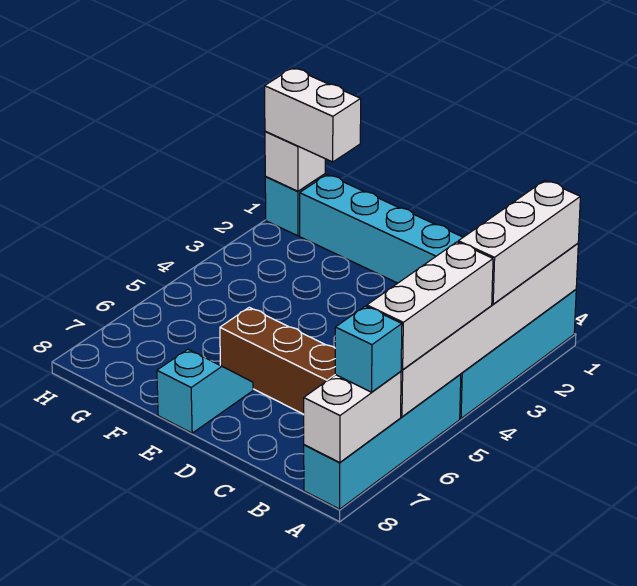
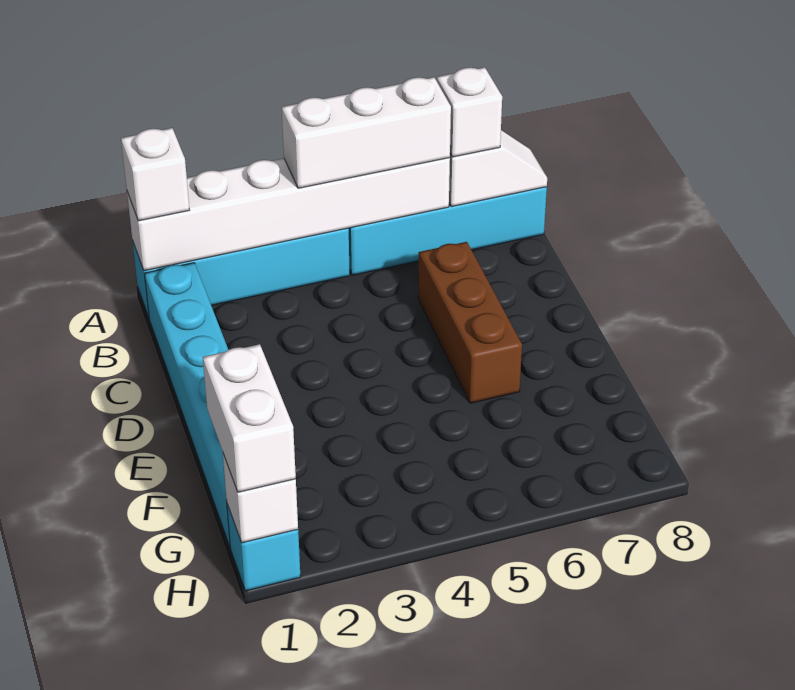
white 1x3 brick [458,180,580,304] -> white 1x1 brick [121,128,189,221]
white 1x2 brick [304,371,401,463] -> white 1x2 slope [449,130,547,207]
cyan 1x1 brick [335,306,402,392] -> white 1x1 brick [437,67,502,157]
cyan 1x2 slope [157,349,253,433] -> none

